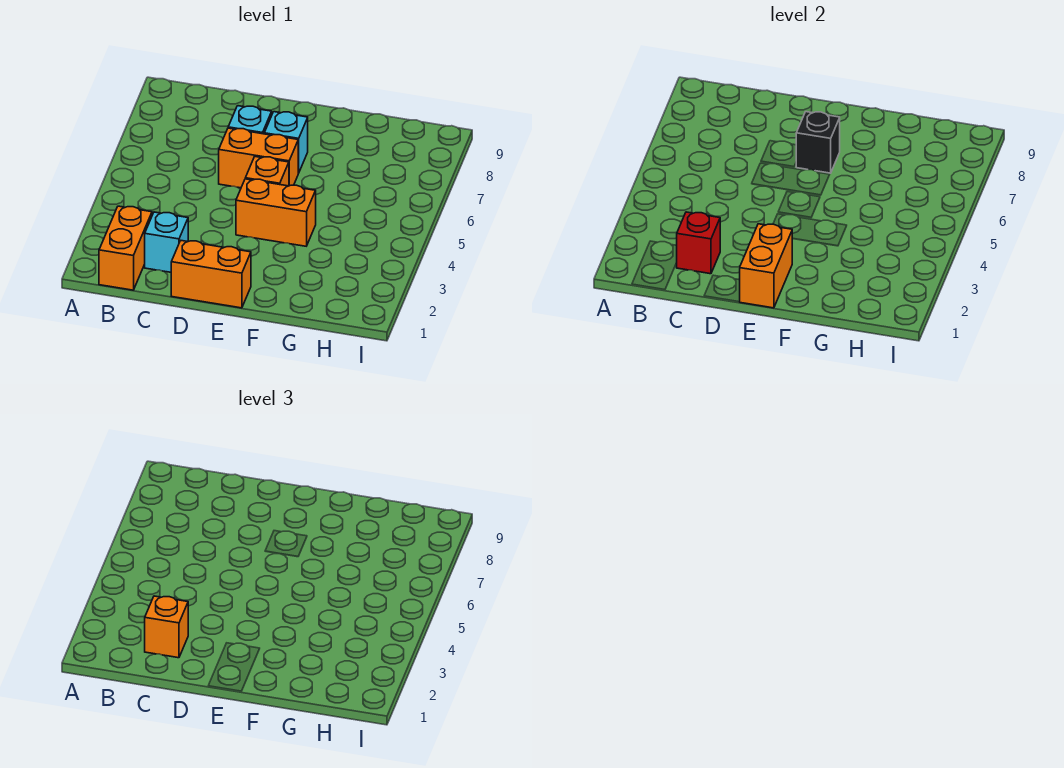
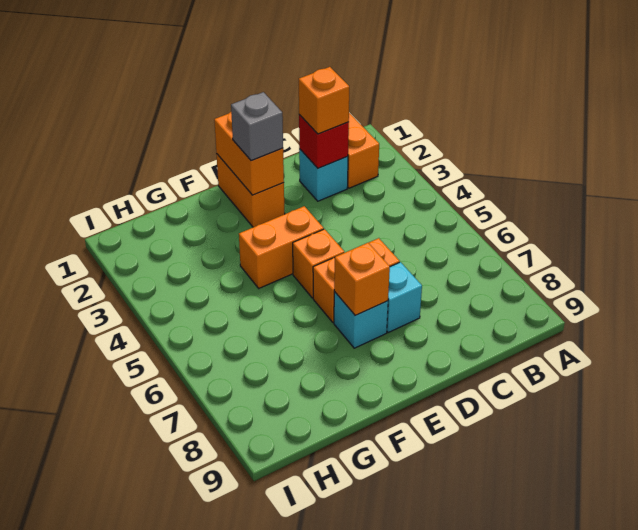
orange 1x2 brick [171,241,251,308] -> orange 1x2 brick turned to [216,154,285,227]
none -> grey 1x1 brick [231,92,283,161]
black 1x1 brick [796,112,840,173] -> orange 1x1 brick [334,243,390,315]

